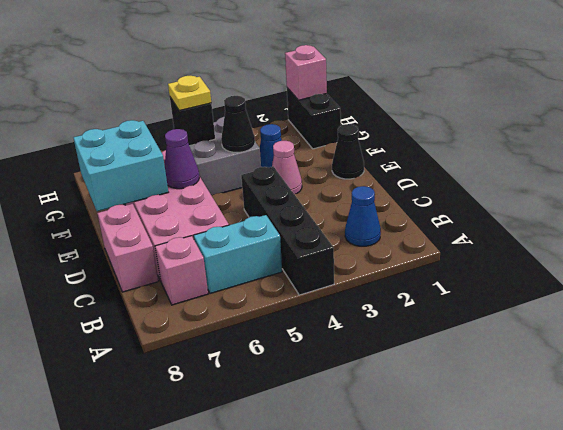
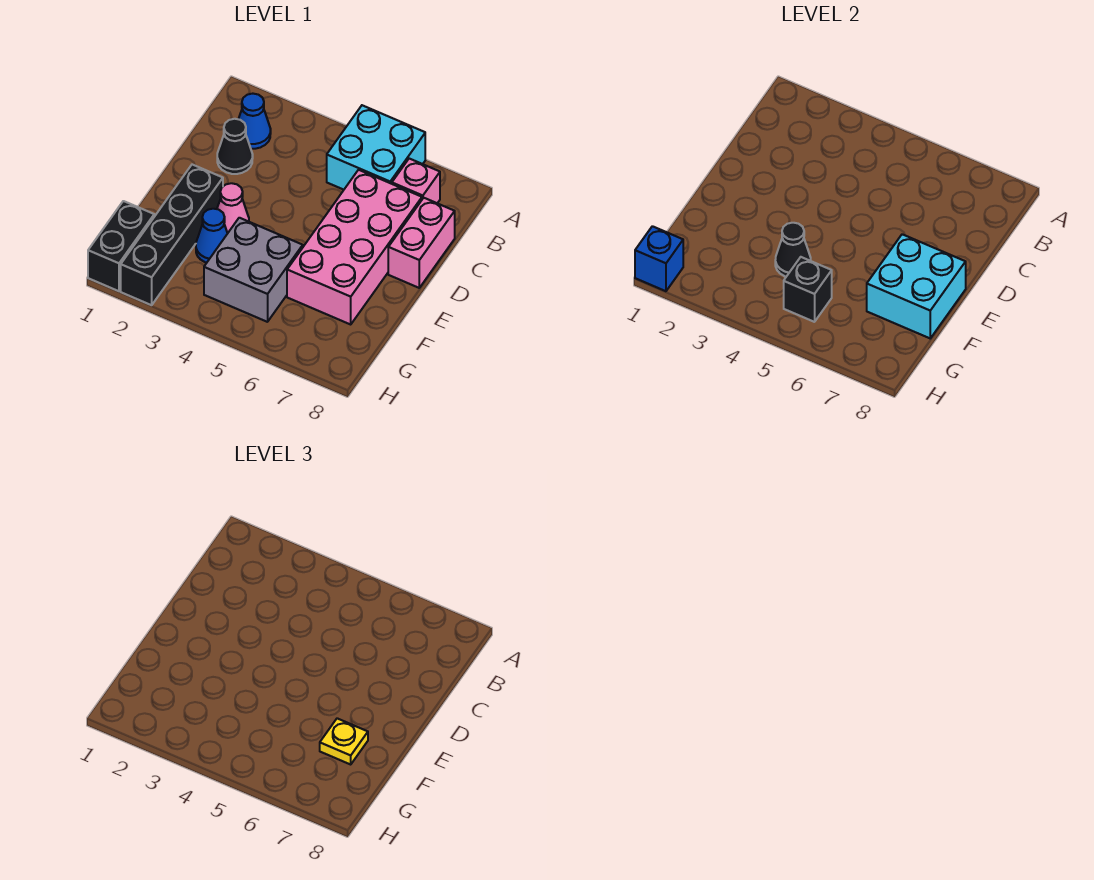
black 1x4 brick [241,166,334,295] -> black 1x4 brick moved to [121,165,223,305]
cyan 1x2 brick [194,215,282,294] -> cyan 2x2 brick [327,105,425,190]
black 1x1 cone [332,124,364,179] -> black 1x1 cone moved to [217,119,253,174]
purple 1x1 cone [165,129,199,189] -> none
yellow 1x1 plate [168,76,211,111] -> yellow 1x1 plate moved to [320,718,368,764]
pink 1x1 brick [285,45,327,100] -> blue 1x1 brick [635,226,683,291]

